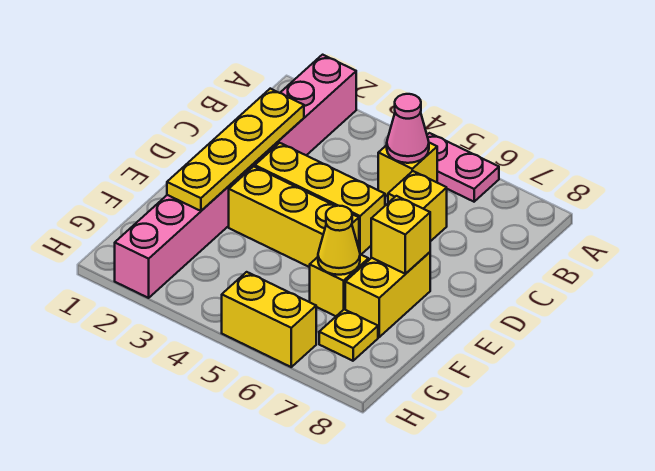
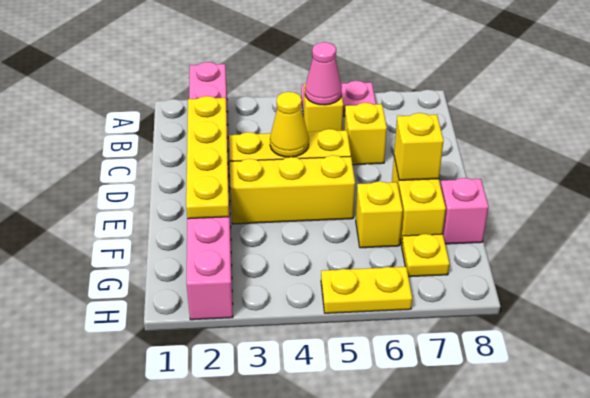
yellow 1x1 cone [318,206,360,275] -> yellow 1x1 cone moved to [270,92,309,157]
none -> pink 1x1 brick [441,178,489,244]
yellow 1x2 brick [222,272,316,367] -> yellow 1x2 plate [321,267,412,313]

